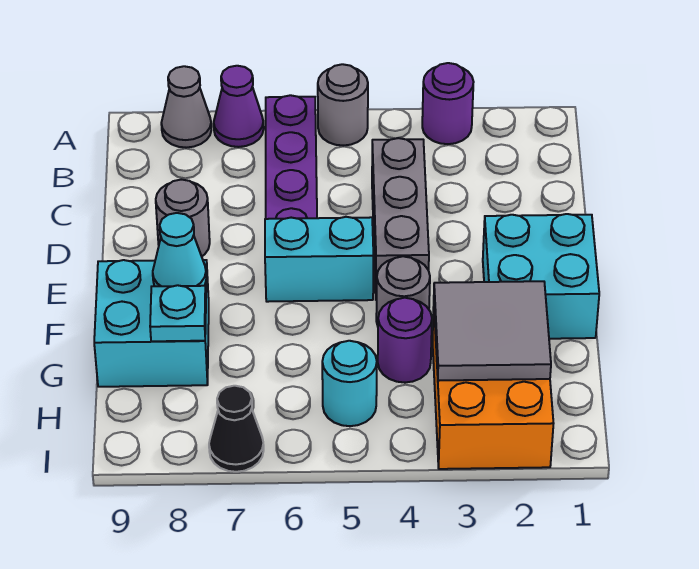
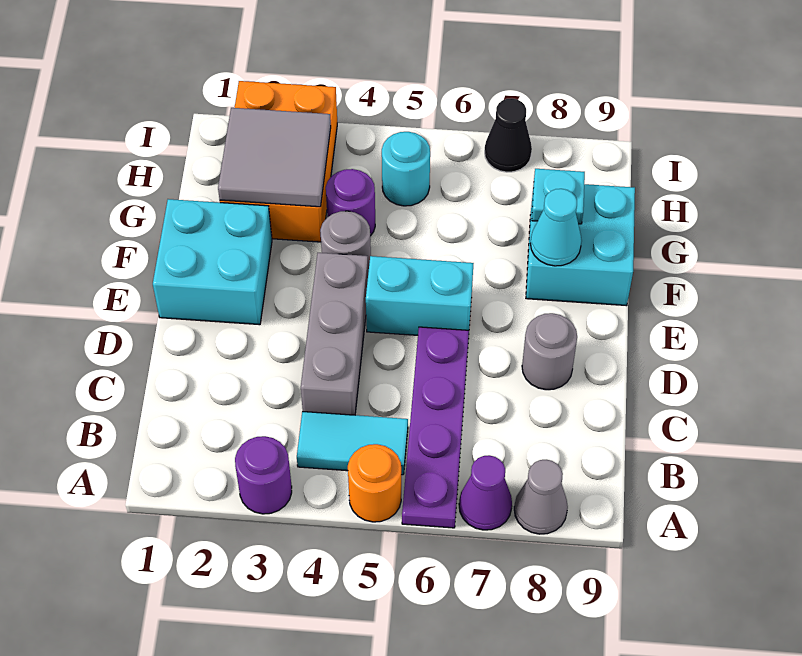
grey 1x1 round brick [318,64,368,146] -> orange 1x1 round brick [348,444,401,522]
none -> cyan 1x2 tile [297,412,408,475]

